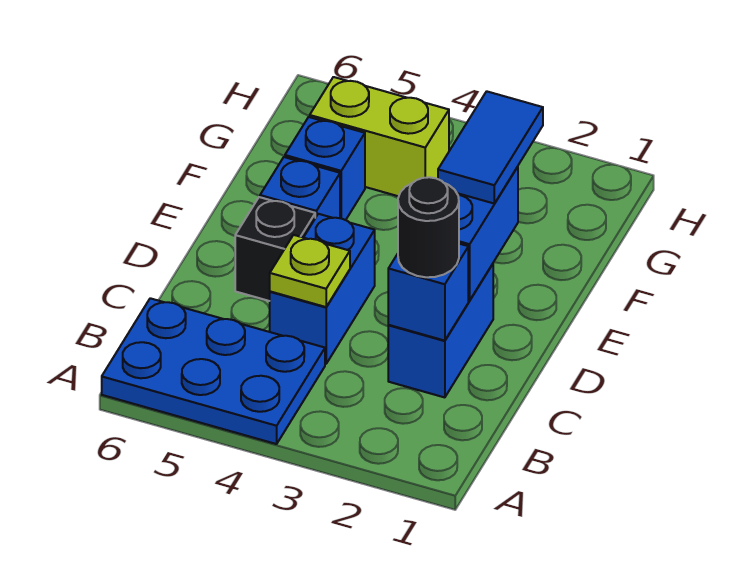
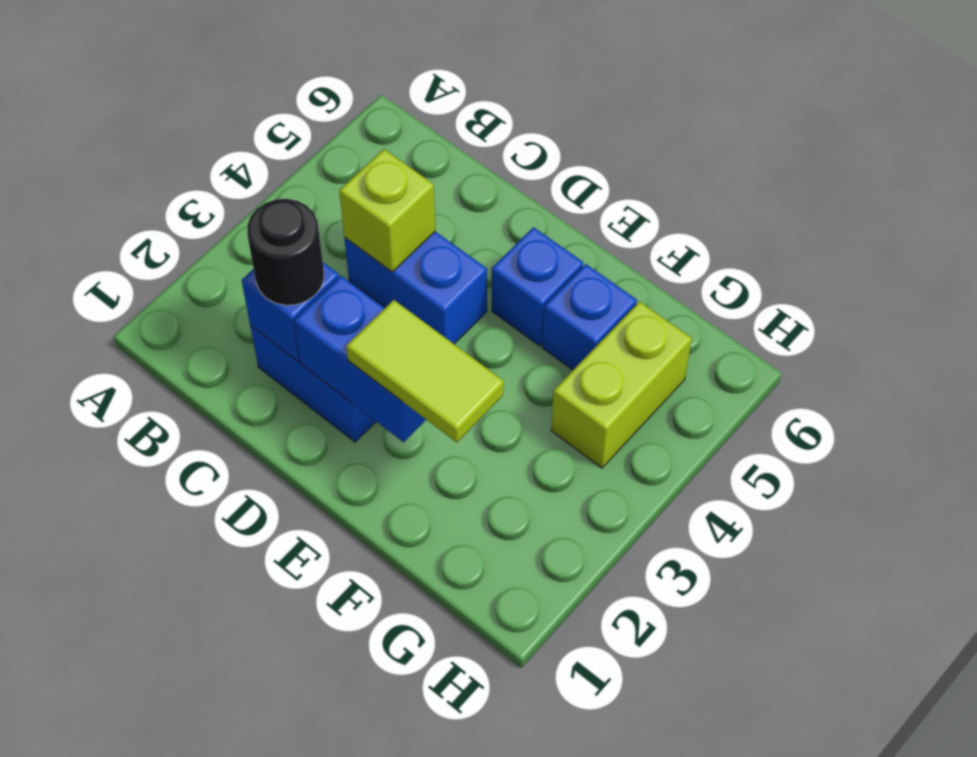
blue 2x3 plate [102,298,325,444] -> none
lime 1x1 plate [270,235,350,307] -> lime 1x1 brick [339,149,435,272]
black 1x1 brick [235,197,315,301] -> none
blue 1x2 tile [438,91,543,203] -> lime 1x2 tile [346,300,504,442]

